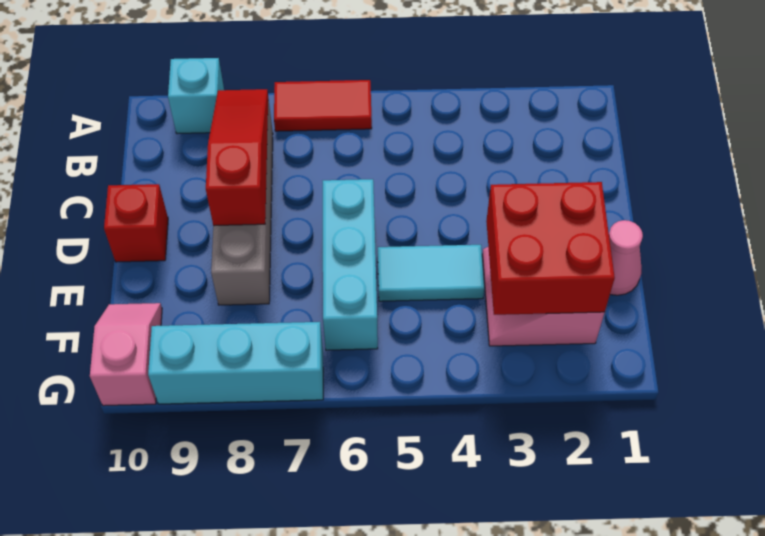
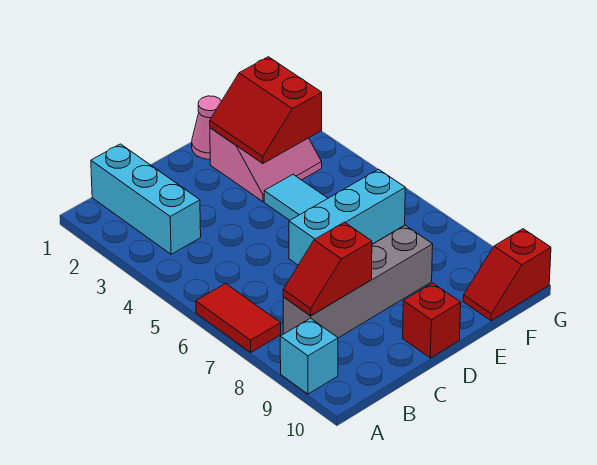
red 1x3 slope [206,89,268,226] -> red 1x2 slope [283,222,372,316]
red 2x2 brick [486,182,615,315] -> red 2x2 slope [210,57,322,164]
pink 1x2 slope [90,303,162,406] -> red 1x2 slope [463,229,551,321]
cyan 1x3 brick [148,322,323,404] -> cyan 1x3 brick moved to [91,144,201,254]

